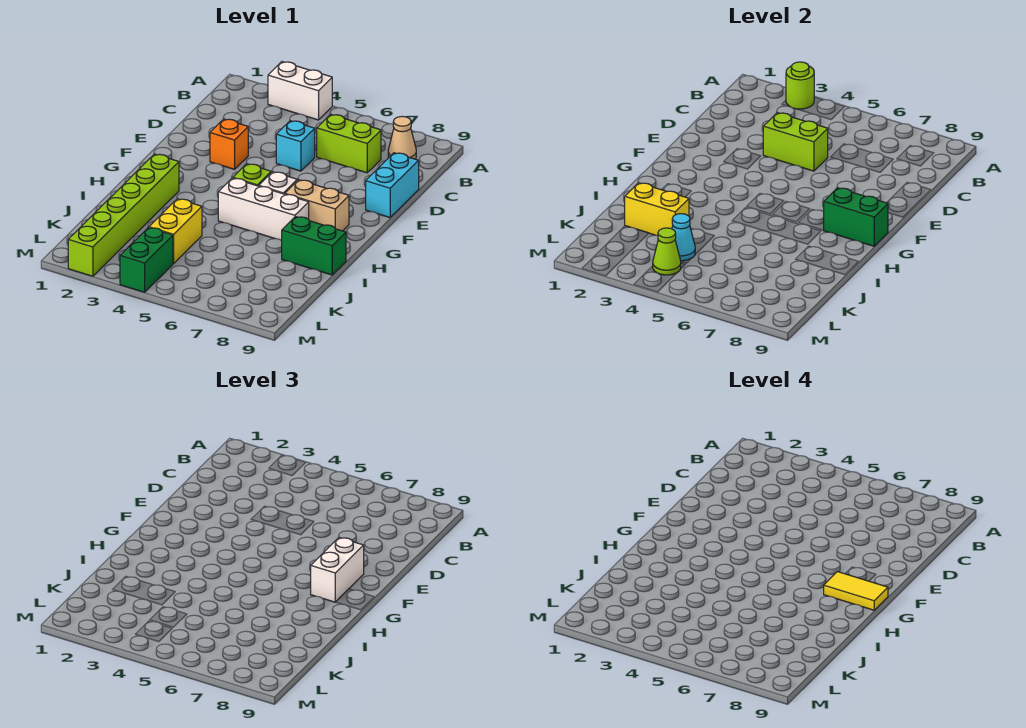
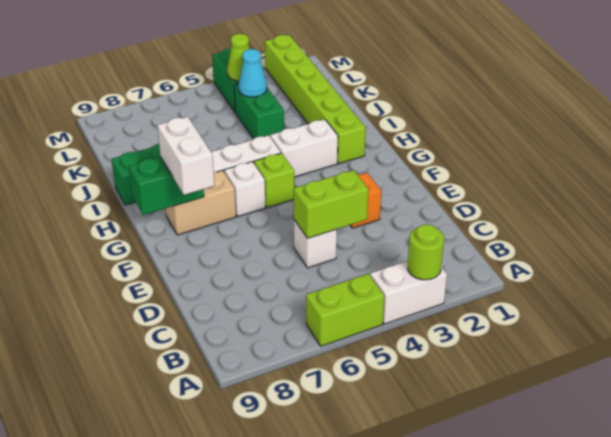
tan 1x1 cone [388,116,416,159] -> none
lime 1x2 brick [317,114,381,173] -> lime 1x2 brick moved to [306,274,384,346]
cyan 1x1 brick [276,121,315,171] -> white 1x1 brick [294,220,337,268]
cyan 1x2 brick [366,153,419,217] -> none
yellow 1x2 tile [824,572,888,610] -> none
none -> white 1x2 brick [270,119,338,177]
yellow 1x2 brick [625,183,689,236] -> none
yellow 1x2 brick [149,199,202,264] -> green 1x2 brick [234,84,284,139]

